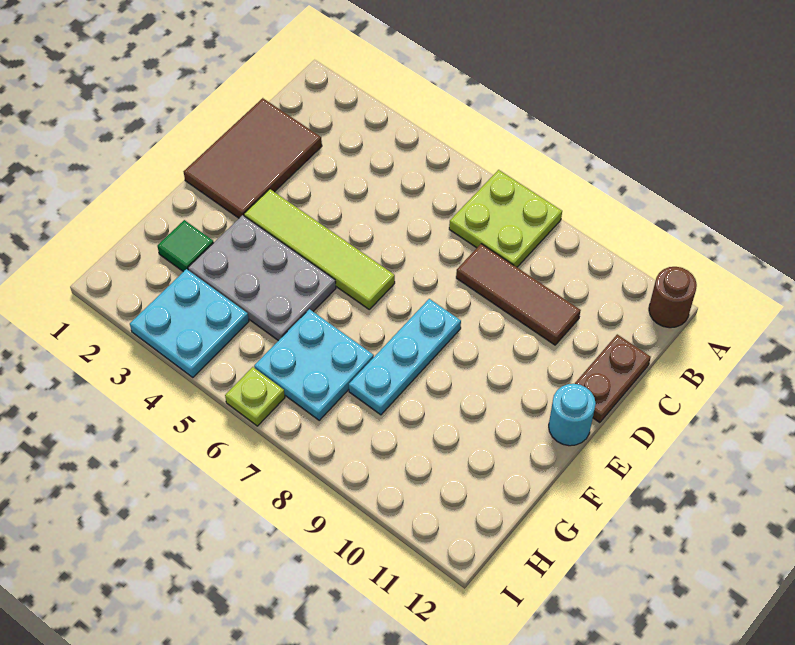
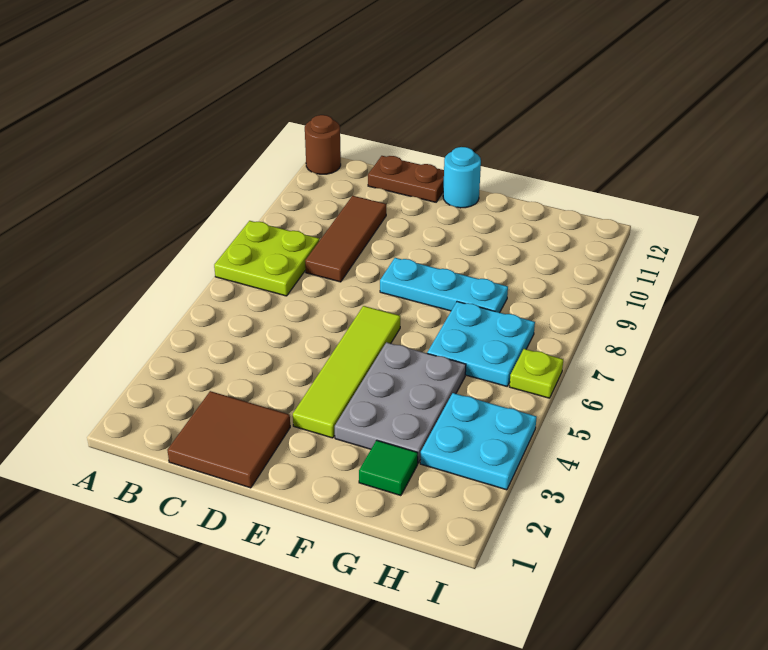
brown 2x3 tile [184,98,322,218] -> brown 2x2 tile [167,391,290,488]

